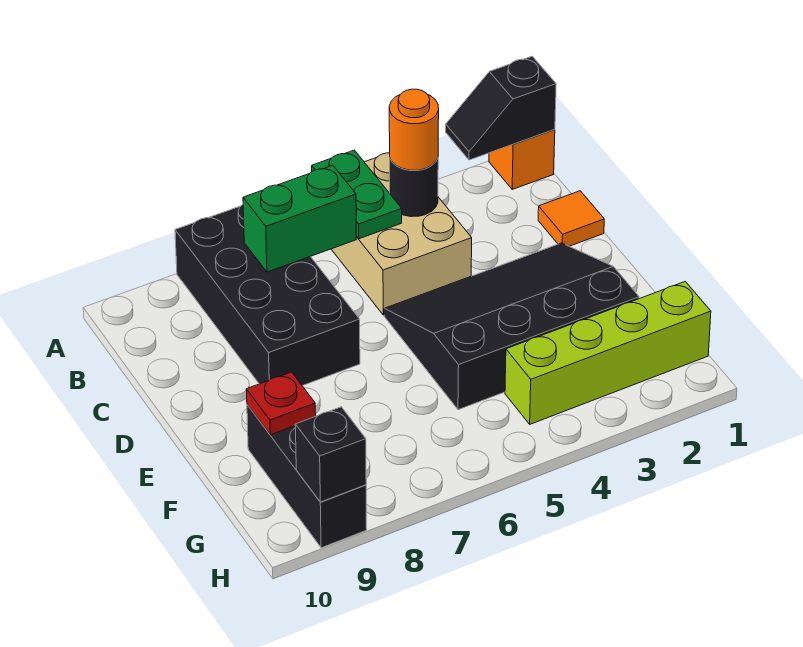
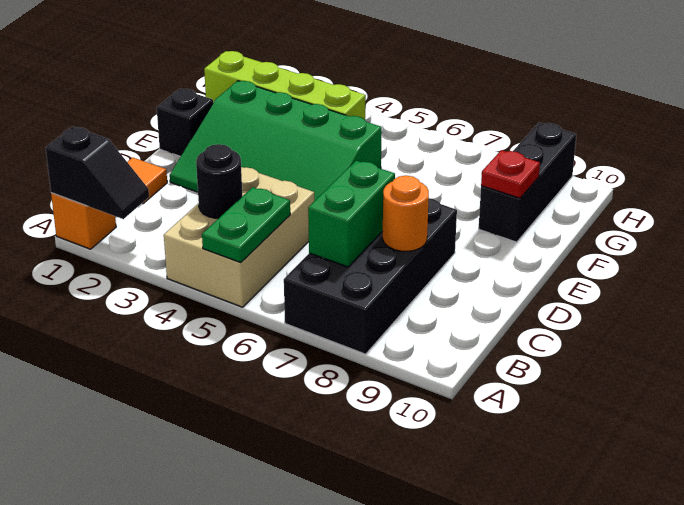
orange 1x1 round brick [389,89,439,170] -> orange 1x1 round brick moved to [383,176,429,251]
green 1x2 brick [243,165,356,272] -> green 1x2 brick turned to [308,161,395,267]
black 3x4 slope [384,243,639,410] -> green 3x4 slope [170,81,382,201]
black 1x1 brick [295,407,366,502] -> black 1x1 brick moved to [157,89,213,157]

